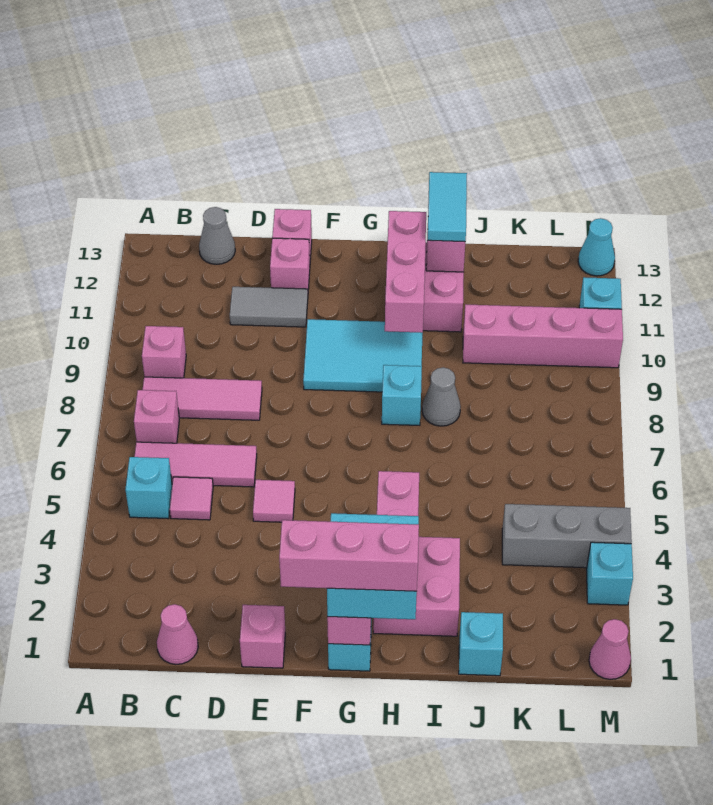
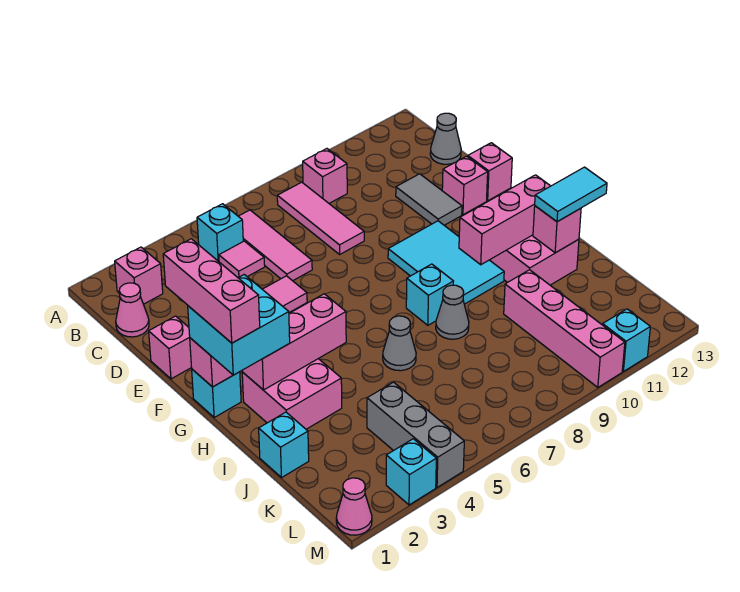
pink 1x1 brick [134,390,179,443] -> pink 1x1 brick moved to [115,247,163,304]
none -> grey 1x1 cone [383,316,416,371]
cyan 1x1 cone [578,218,615,276] -> none

